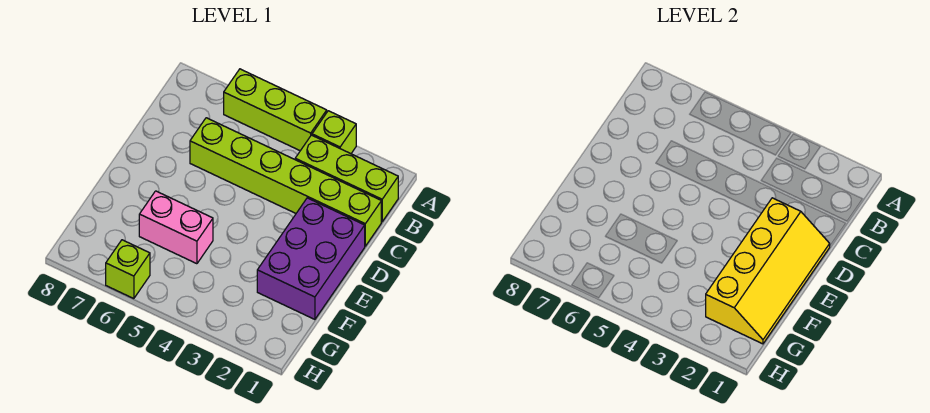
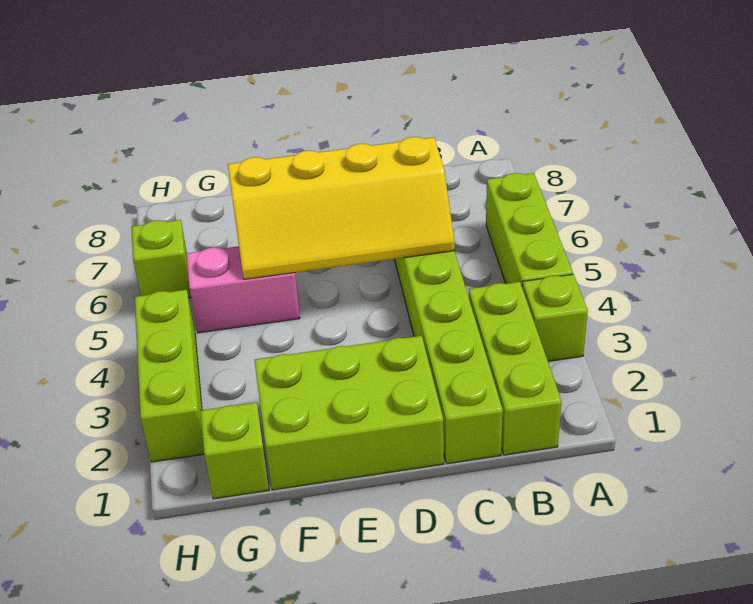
purple 2x3 brick [257,198,365,319] -> lime 2x3 brick [254,336,444,490]
yellow 2x4 slope [706,198,830,344] -> yellow 2x4 slope moved to [228,137,455,279]
pink 1x2 brick [139,191,213,264] -> pink 1x2 brick turned to [186,246,300,333]
none -> lime 1x1 brick [200,402,269,499]
none -> lime 1x3 brick [135,290,204,462]

